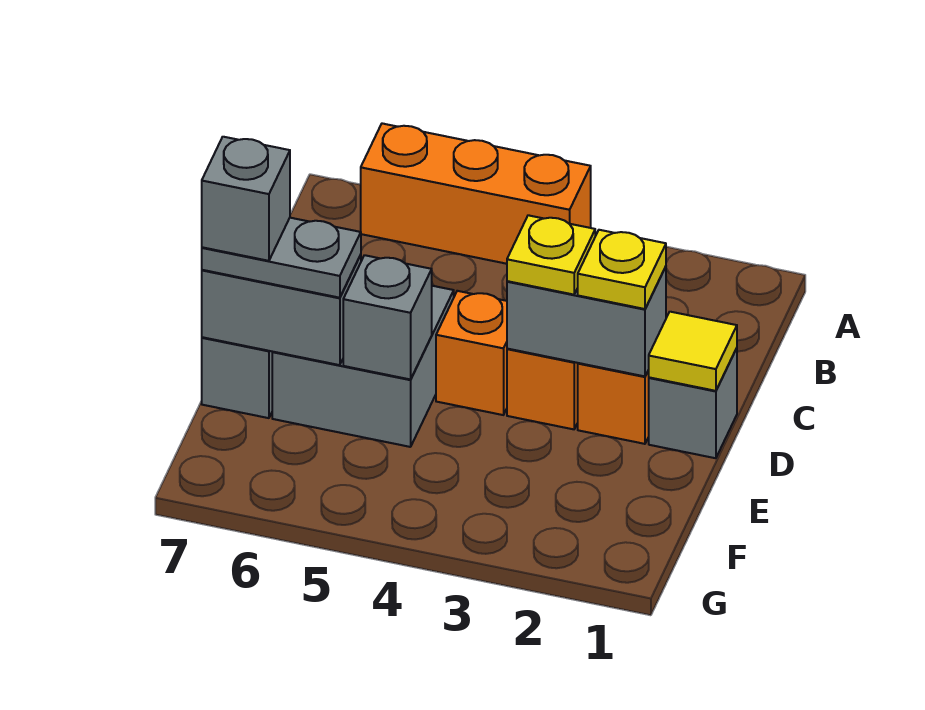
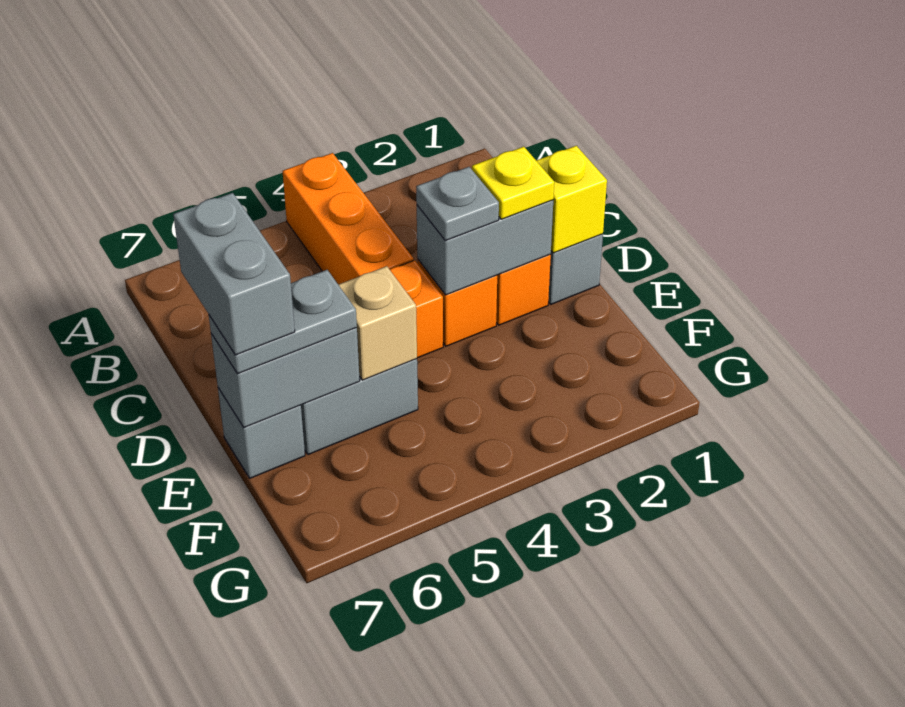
orange 1x3 brick [361,123,591,264] -> orange 1x3 brick turned to [283,153,414,284]
yellow 1x1 tile [648,312,737,391] -> yellow 1x1 brick [536,146,607,253]
yellow 1x1 plate [507,215,595,295] -> grey 1x1 plate [416,167,499,241]
grey 1x1 brick [343,255,432,380] -> tan 1x1 brick [338,266,417,380]
grey 1x1 brick [202,137,290,261] -> grey 1x2 brick [173,193,295,355]

